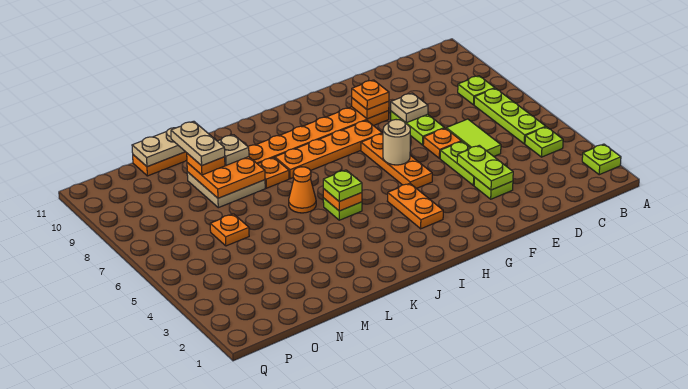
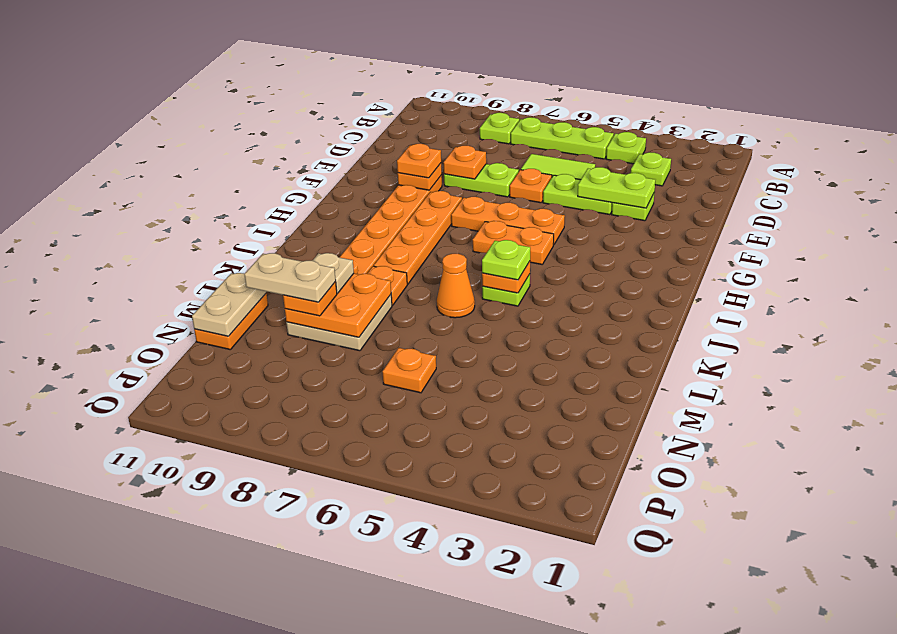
lime 1x1 plate [582,144,621,175] -> lime 1x1 plate moved to [631,152,671,186]
tan 1x1 plate [391,93,428,123] -> orange 1x1 plate [443,146,486,179]
tan 1x1 round brick [383,120,410,165] -> none
orange 1x2 plate [388,183,443,229] -> orange 1x2 plate moved to [473,221,554,264]

